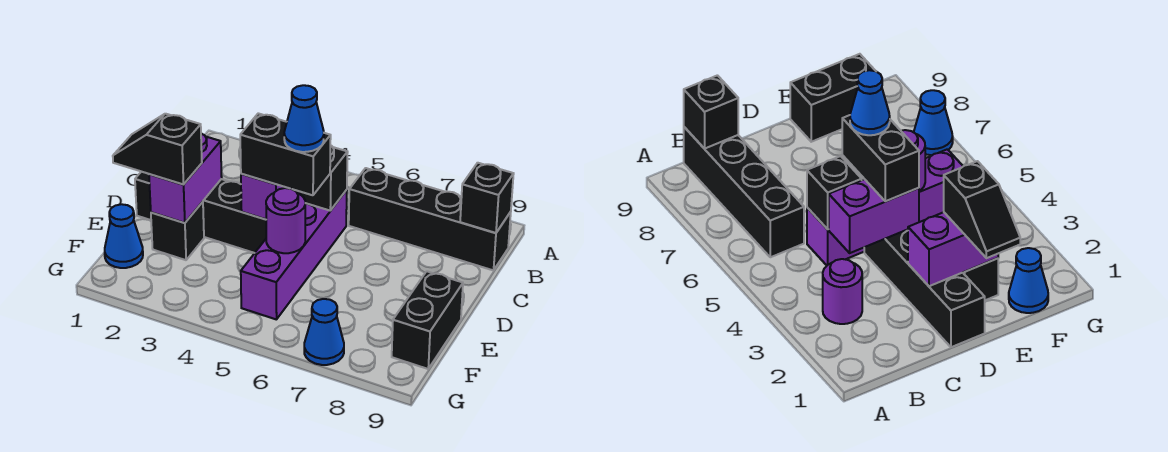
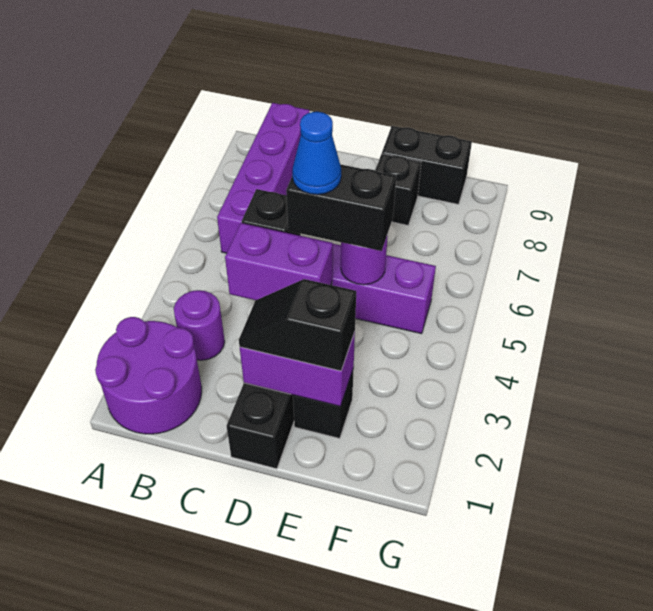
none -> purple 2x2 round brick [95,317,202,434]
black 1x4 brick [349,168,511,270] -> purple 1x4 brick [217,103,310,253]
black 1x1 brick [460,163,514,233] -> black 1x1 brick moved to [375,154,421,225]
black 1x2 brick [240,113,331,195] -> black 1x2 brick turned to [286,164,396,251]
black 1x2 slope [113,114,202,184] -> black 1x2 slope turned to [239,279,356,371]
blue 1x1 cone [105,204,143,268] -> none
blue 1x1 cone [304,299,344,365] -> none

